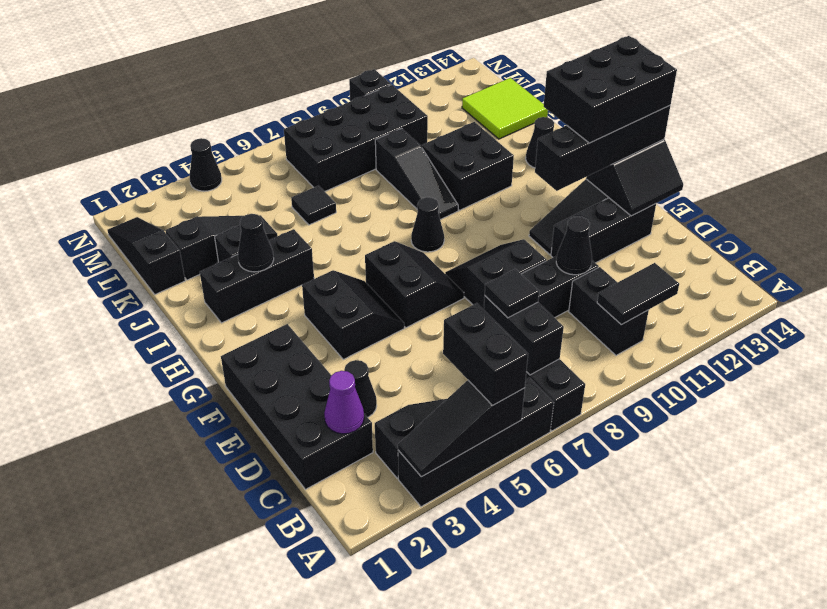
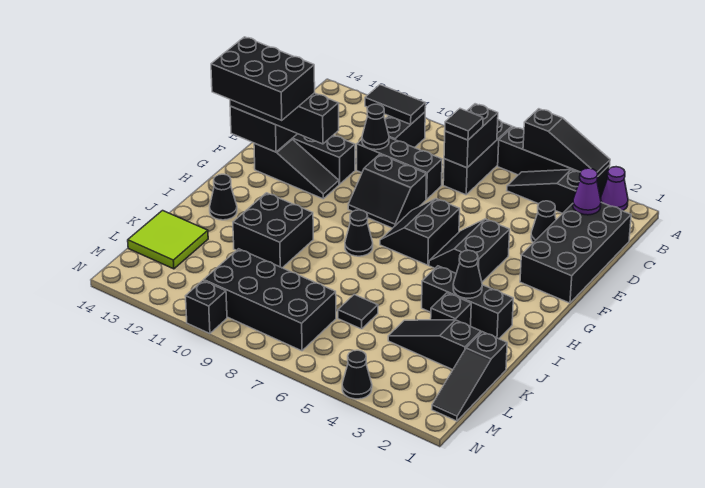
none -> purple 1x1 cone [601,167,628,211]
black 1x2 brick [443,303,528,405] -> none
black 1x3 slope [375,128,458,220] -> none

